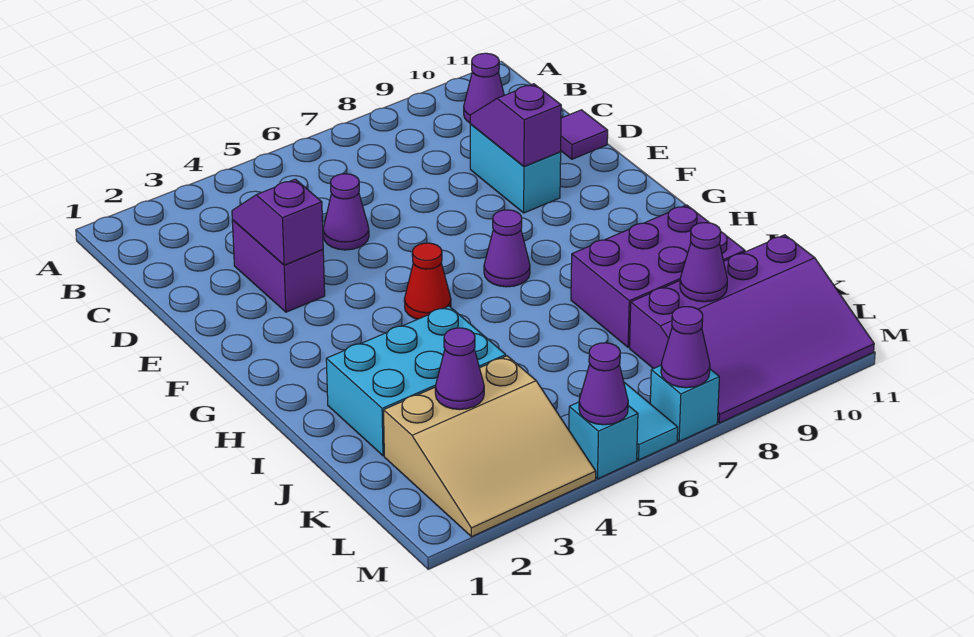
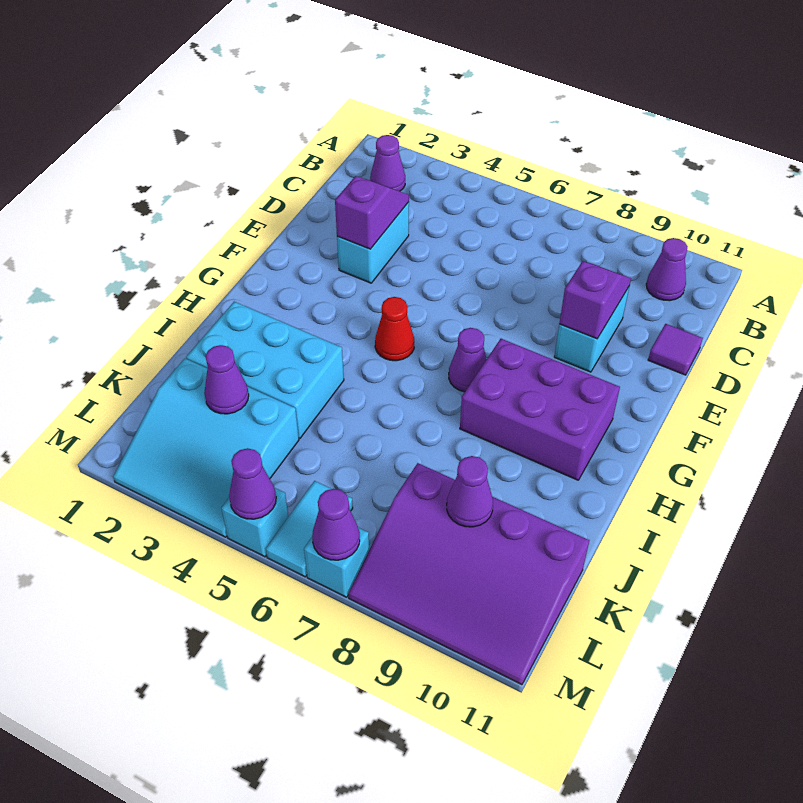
purple 1x2 brick [232,220,325,312] -> cyan 1x2 brick [337,202,409,283]
purple 1x1 cone [323,174,369,250] -> purple 1x1 cone moved to [370,135,405,191]
purple 2x3 brick [571,205,745,347] -> purple 2x3 brick moved to [460,339,620,480]
tan 3x3 slope [384,356,596,537] -> cyan 3x3 slope [113,359,299,537]

